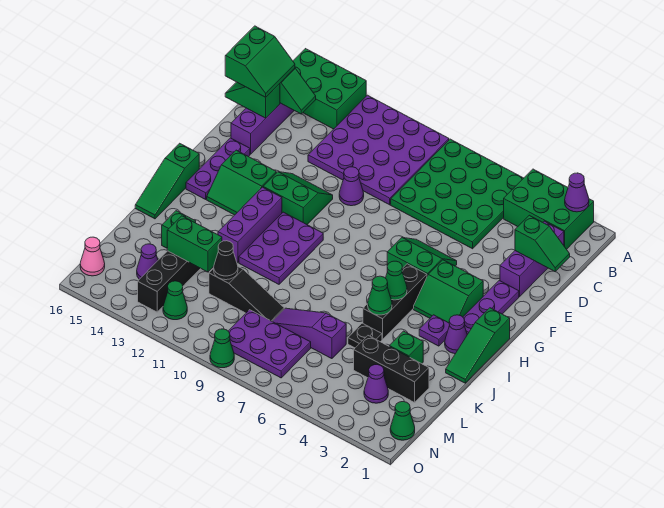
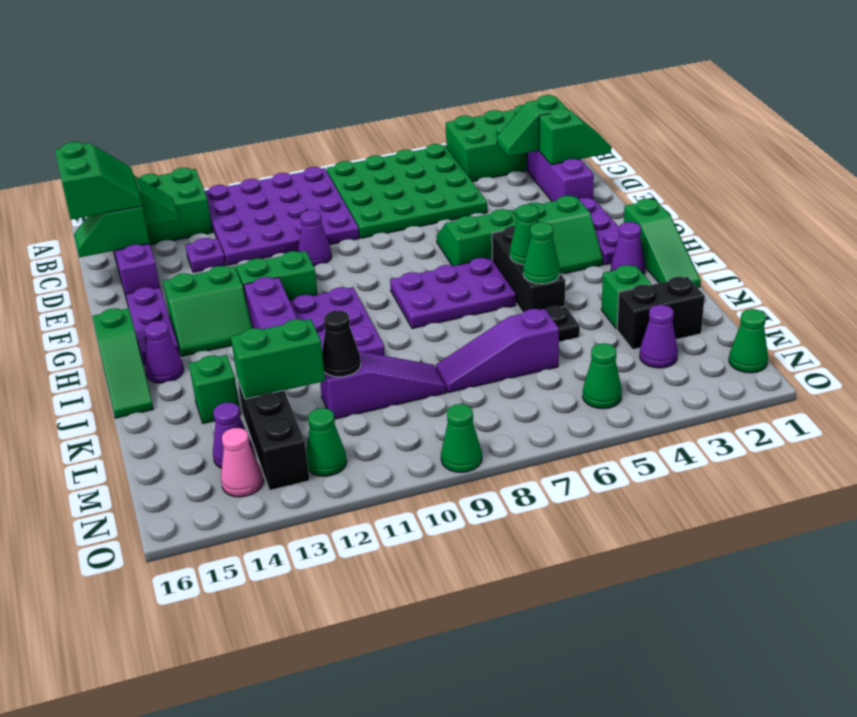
purple 1x1 cone [565,173,589,212] -> purple 1x1 cone moved to [145,321,183,383]
none -> green 1x2 slope [497,95,568,156]
purple 1x1 plate [419,315,450,346] -> purple 1x1 plate moved to [185,238,226,272]
black 1x3 brick [354,336,429,402] -> black 1x2 brick [617,277,705,350]
black 1x3 slope [209,267,284,321] -> purple 1x3 slope [320,351,446,419]
purple 2x3 plate [228,310,311,378] -> purple 2x3 plate moved to [390,258,516,329]
none -> green 1x1 cone [583,343,622,409]
pink 1x1 cone [80,237,105,276] -> pink 1x1 cone moved to [221,428,263,497]

